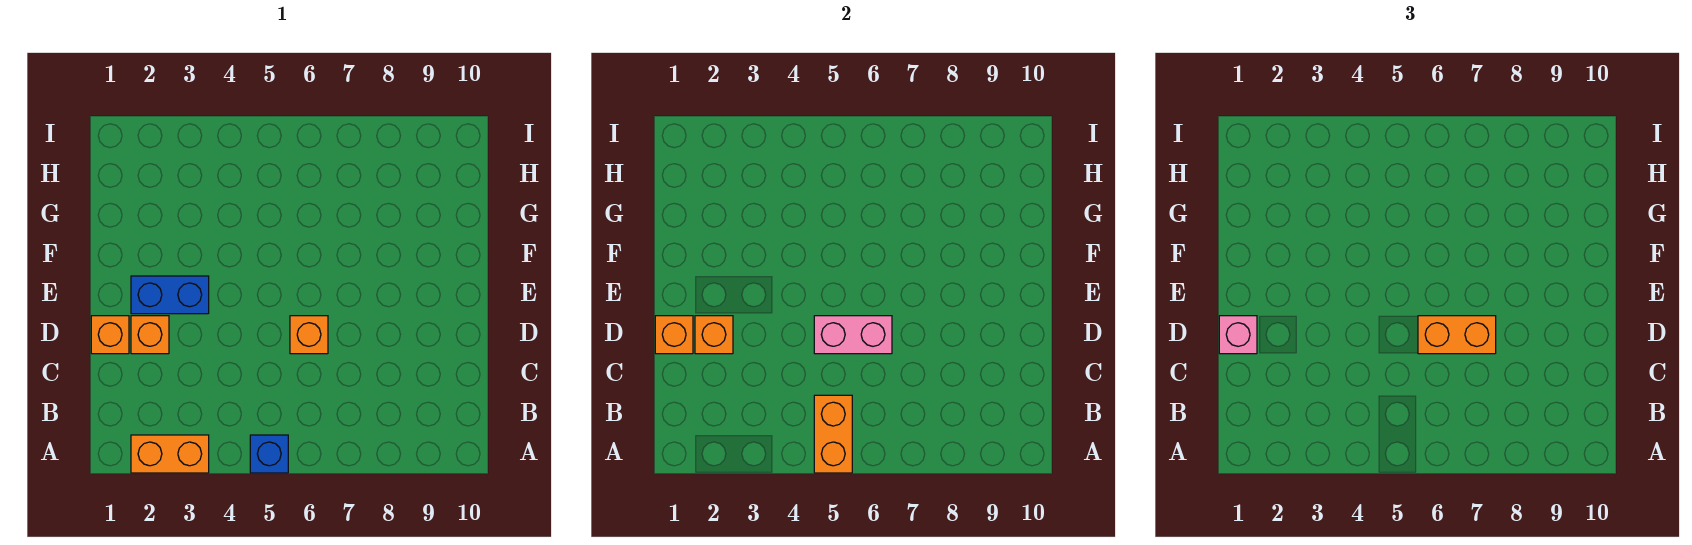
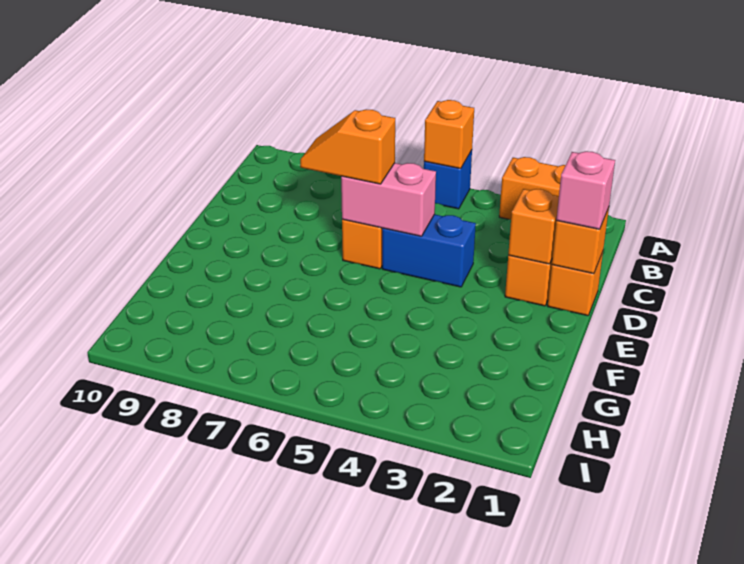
orange 1x2 brick [814,395,852,473] -> orange 1x1 brick [424,100,474,169]
orange 1x2 brick [1418,316,1496,354] -> orange 1x2 slope [300,109,395,184]
blue 1x2 brick [131,276,209,314] -> blue 1x2 brick moved to [382,214,476,287]

